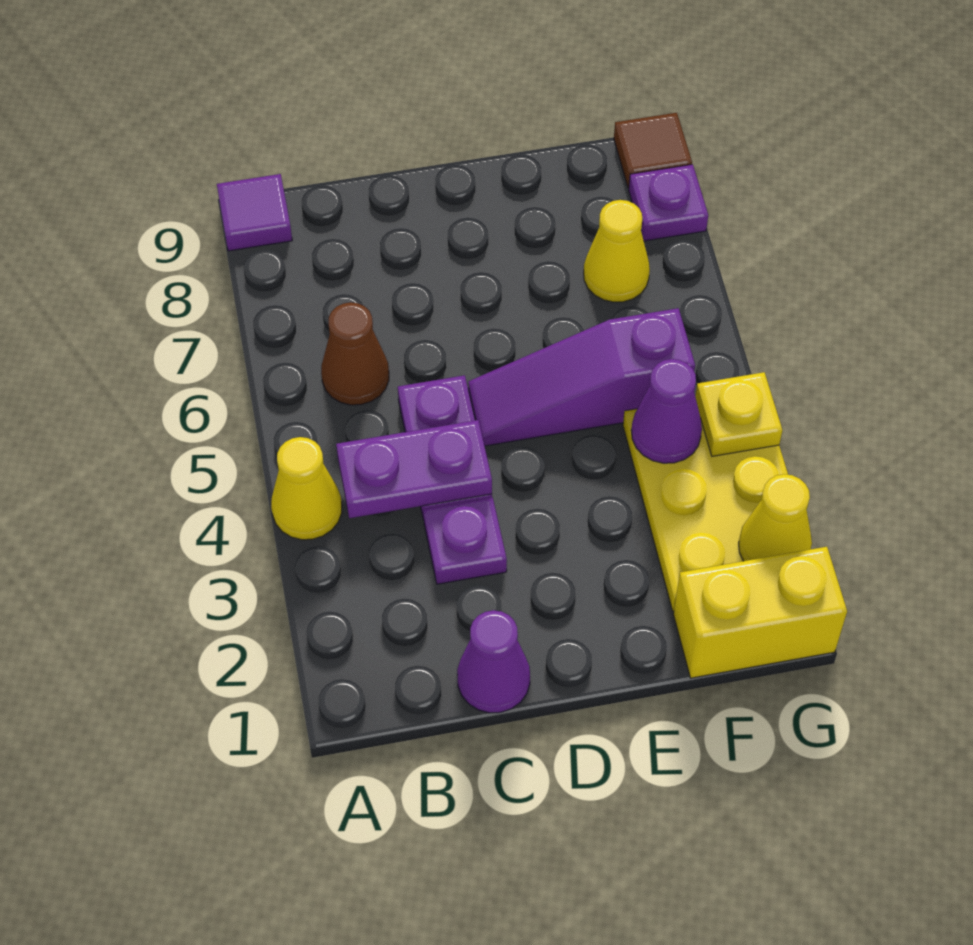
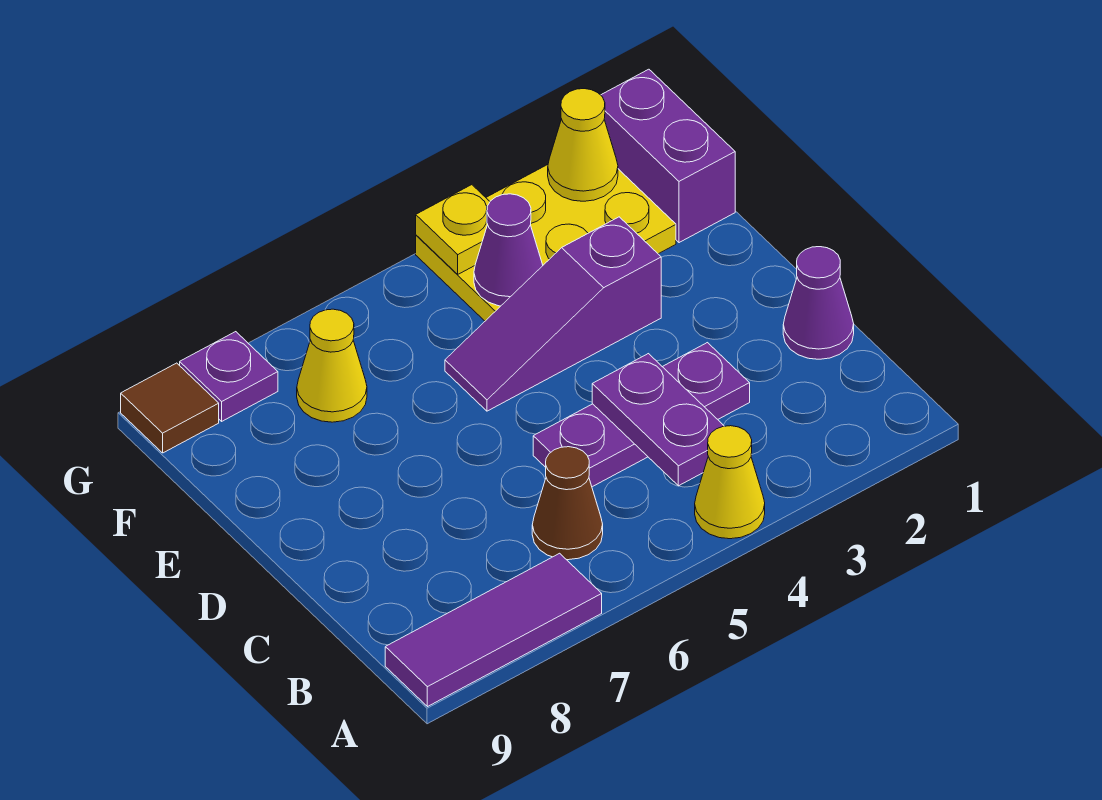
purple 1x1 tile [217,174,292,251] -> purple 1x3 tile [385,553,602,707]
purple 1x3 slope [468,308,695,446] -> purple 1x3 slope turned to [445,217,661,411]
yellow 1x2 brick [673,547,847,678] -> purple 1x2 brick [601,69,735,243]

